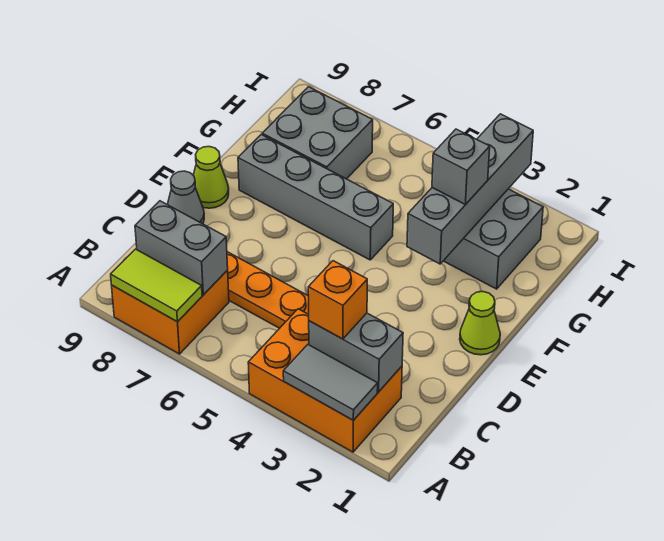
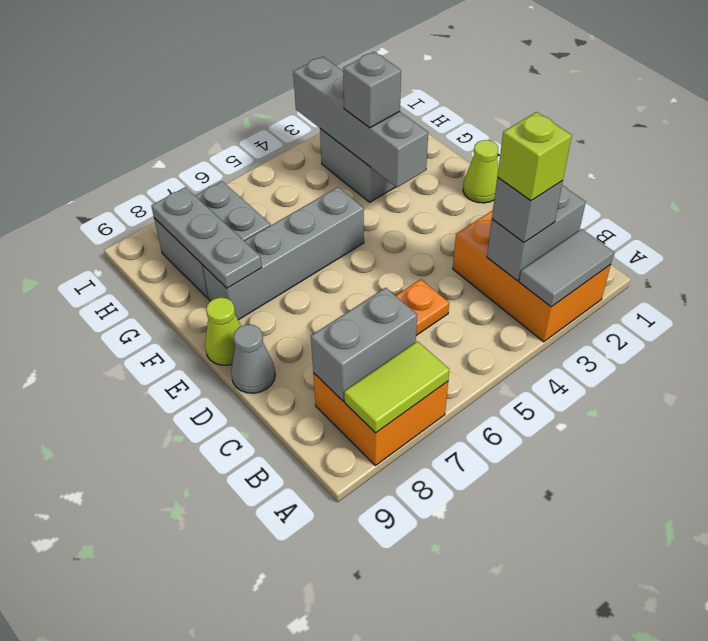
orange 2x3 brick [248,309,402,452] -> orange 2x3 brick turned to [453,210,611,342]
orange 1x1 brick [308,261,367,339] -> grey 1x1 brick [492,178,563,242]
none -> lime 1x1 brick [497,112,572,201]
none -> grey 1x3 plate [151,187,262,288]

